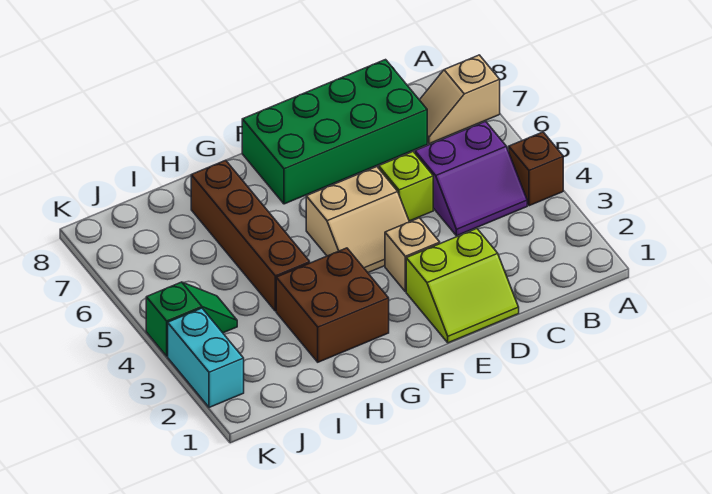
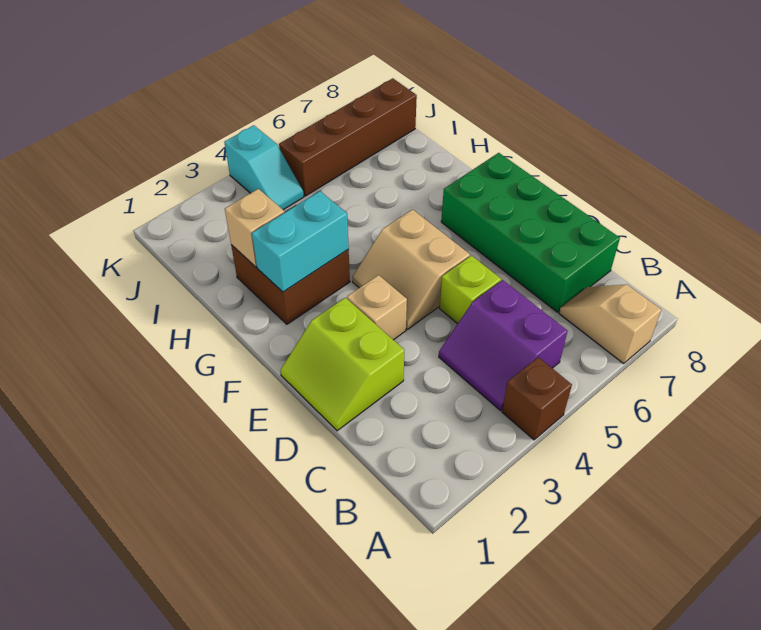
none -> tan 1x1 brick [225,189,284,267]
brown 1x4 brick [191,160,310,311] -> brown 1x4 brick moved to [279,78,417,196]
green 1x2 slope [146,282,237,356] -> cyan 1x2 slope [224,125,304,210]
cyan 1x2 brick [168,308,244,408] -> cyan 1x2 brick moved to [252,191,349,292]

